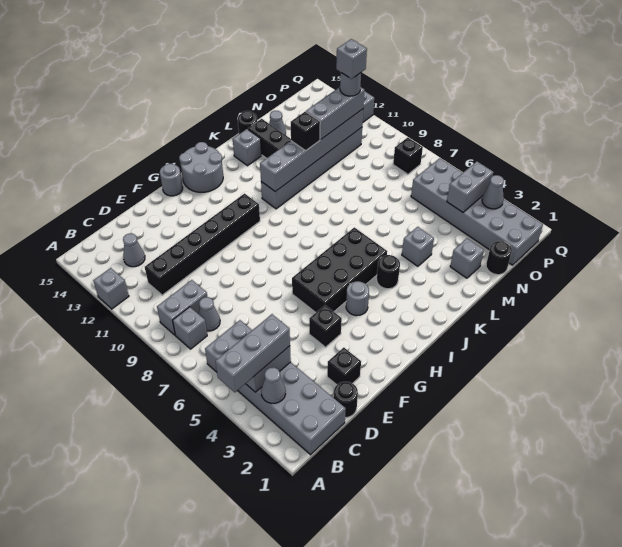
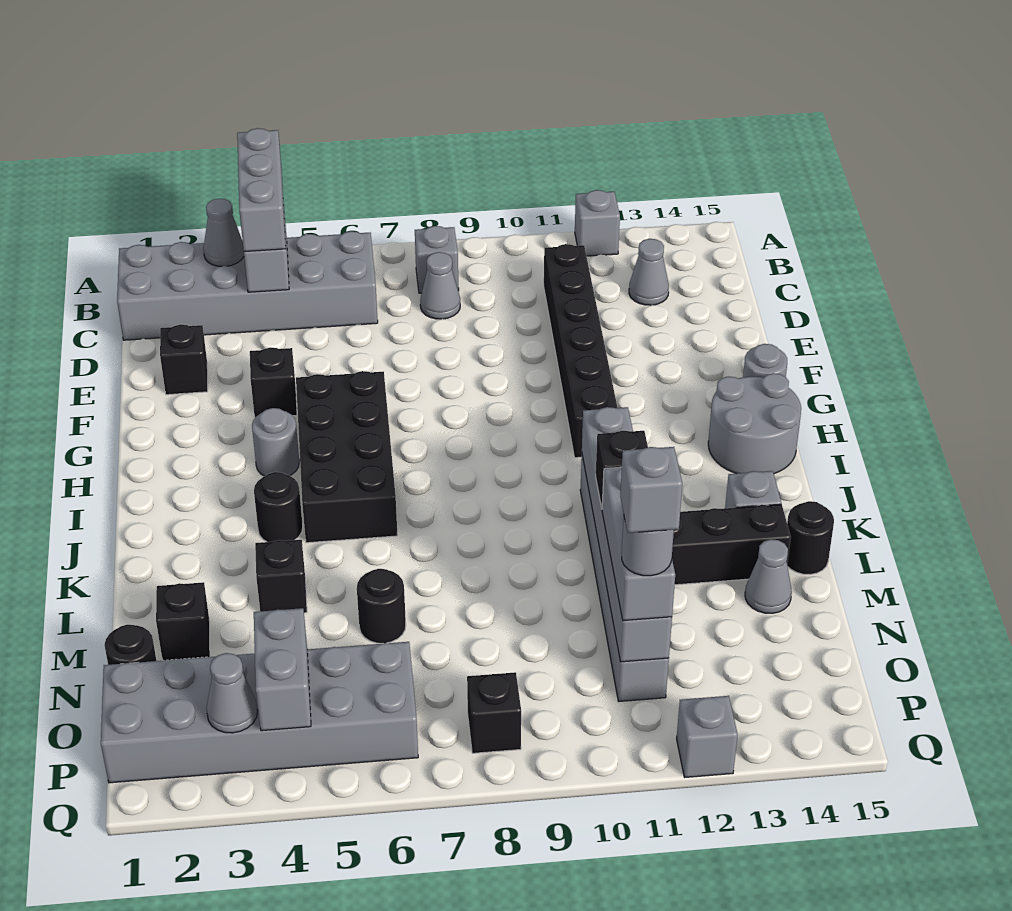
grey 1x2 brick [157,280,207,335] -> none
black 1x1 round brick [333,382,358,417] -> black 1x1 round brick moved to [357,569,406,643]
grey 1x1 brick [402,227,434,266] -> black 1x1 brick [255,540,307,613]
grey 1x1 brick [450,238,484,278] -> black 1x1 brick [156,582,210,660]

